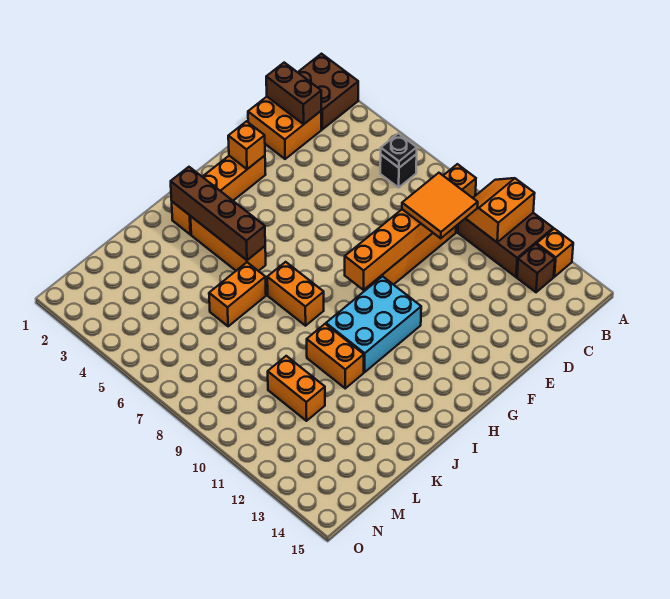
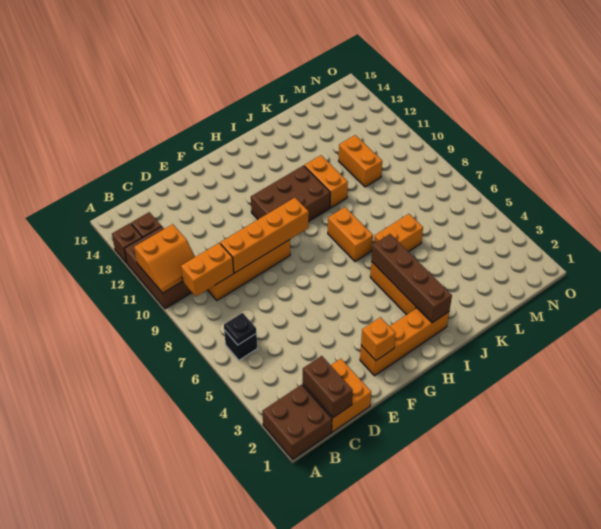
orange 1x1 brick [537,229,573,277] -> brown 1x1 brick [112,223,142,263]
orange 2x2 tile [402,173,478,238] -> none
cyan 2x3 brick [326,276,421,372] -> brown 2x3 brick [251,166,330,222]

